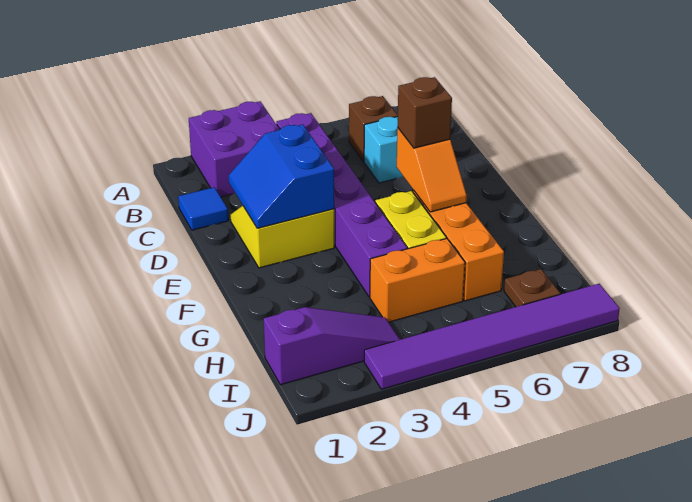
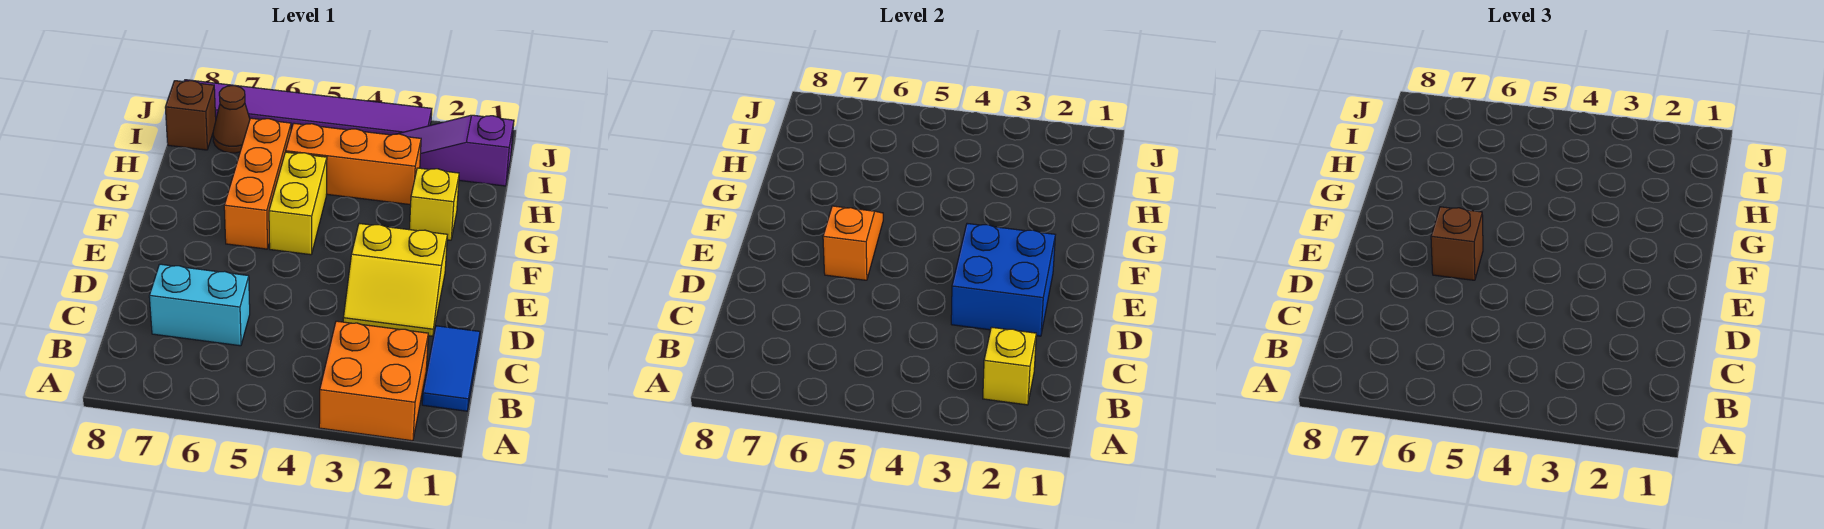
purple 2x2 brick [189,101,280,197] -> orange 2x2 brick [319,321,428,441]
none -> yellow 1x1 brick [983,327,1036,405]
purple 1x6 brick [276,113,407,297] -> none
brown 1x1 brick [349,96,398,162] -> brown 1x1 brick moved to [165,81,216,150]
blue 1x1 tile [178,187,228,230] -> blue 1x2 tile [422,326,480,411]
blue 2x2 slope [229,124,334,228] -> blue 2x2 brick [951,223,1055,336]
none -> yellow 1x1 brick [409,168,459,240]
orange 1x2 brick [370,238,465,322] -> orange 1x3 brick [286,123,421,205]
brown 1x1 plate [504,269,560,307] -> brown 1x1 cone [213,86,250,153]

